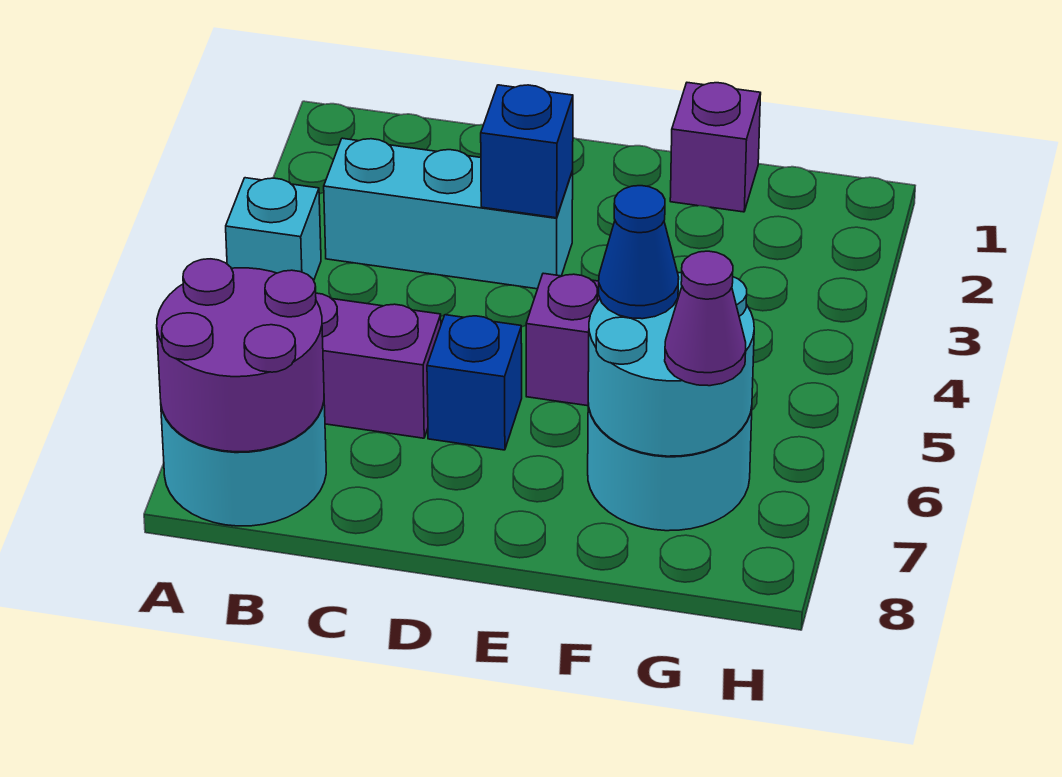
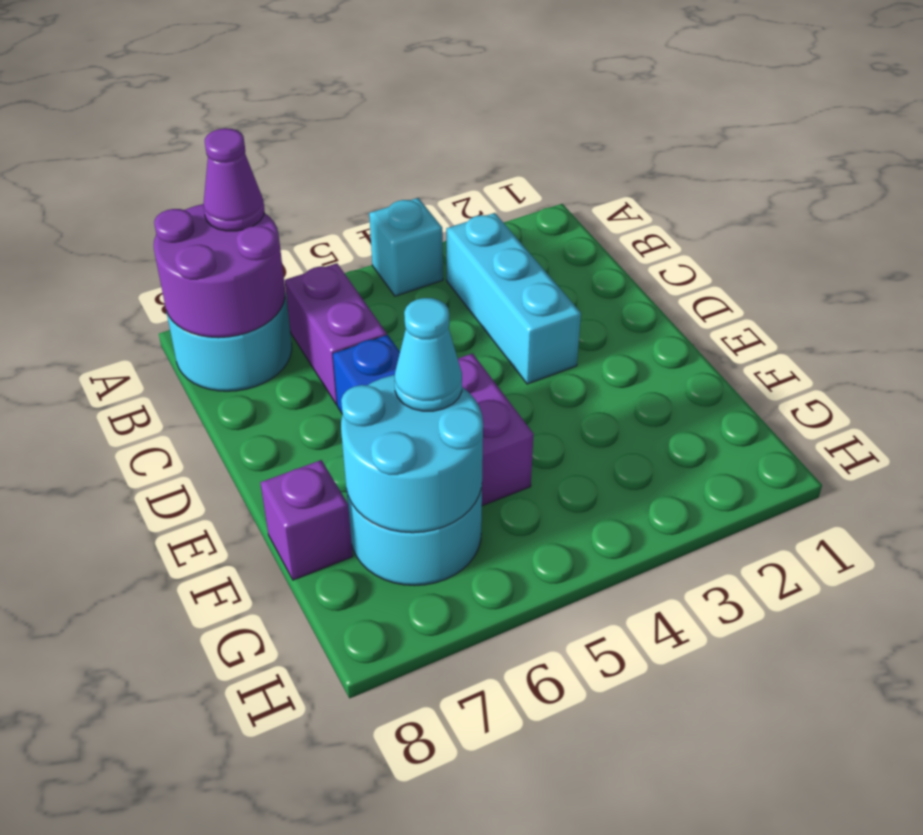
blue 1x1 brick [481,85,573,218] -> none
purple 1x1 brick [670,83,761,212] -> purple 1x1 brick moved to [260,460,353,580]
blue 1x1 cone [599,186,679,319] -> cyan 1x1 cone [394,298,462,411]
purple 1x1 cone [665,251,746,386] -> purple 1x1 cone moved to [203,128,265,231]

